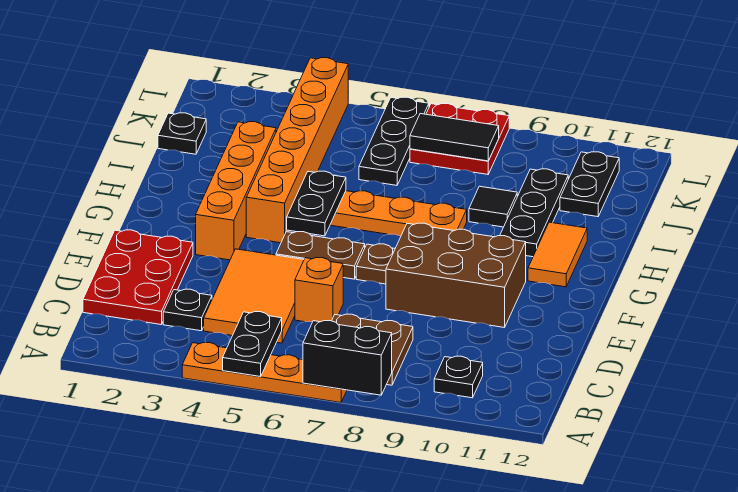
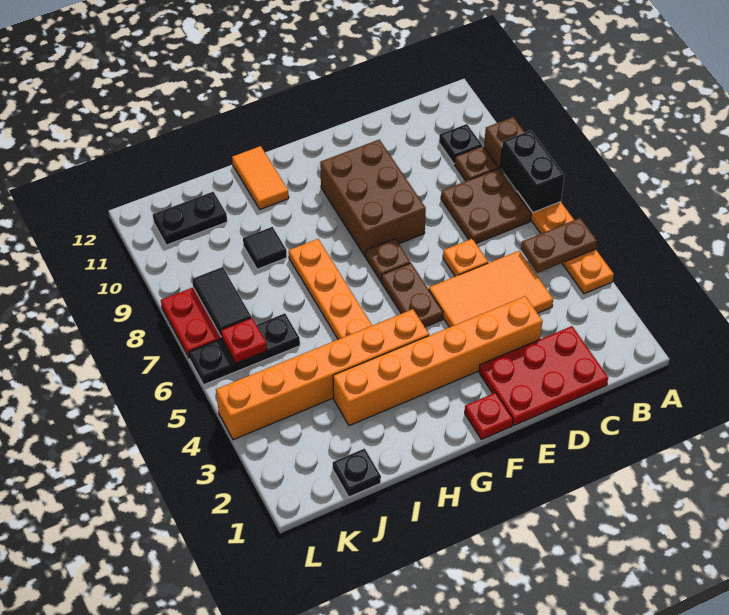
black 1x2 plate [223,312,282,377] -> brown 1x2 plate [521,218,597,273]
none -> brown 1x1 brick [484,117,525,173]
none -> brown 1x1 plate [455,146,498,181]
black 1x1 plate [163,289,212,331] -> none
orange 1x1 brick [295,258,343,322] -> orange 1x1 plate [443,239,488,276]
none -> red 1x1 plate [465,393,513,440]
orange 1x4 brick [196,122,276,260] -> orange 1x6 brick [333,296,543,426]
black 1x2 plate [287,171,346,236] -> none
orange 1x2 tile [528,222,587,287] -> orange 1x2 tile turned to [232,146,289,209]
black 1x3 plate [500,169,568,257] -> none
none -> red 1x1 plate [221,318,267,363]

